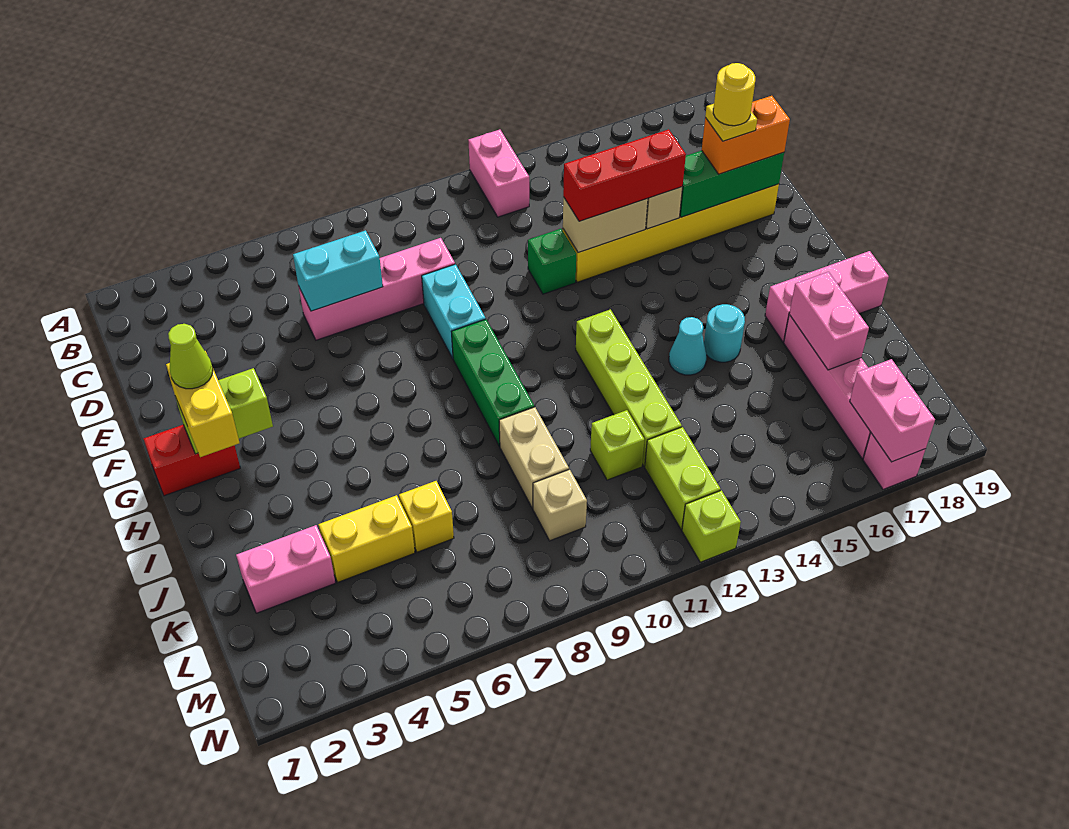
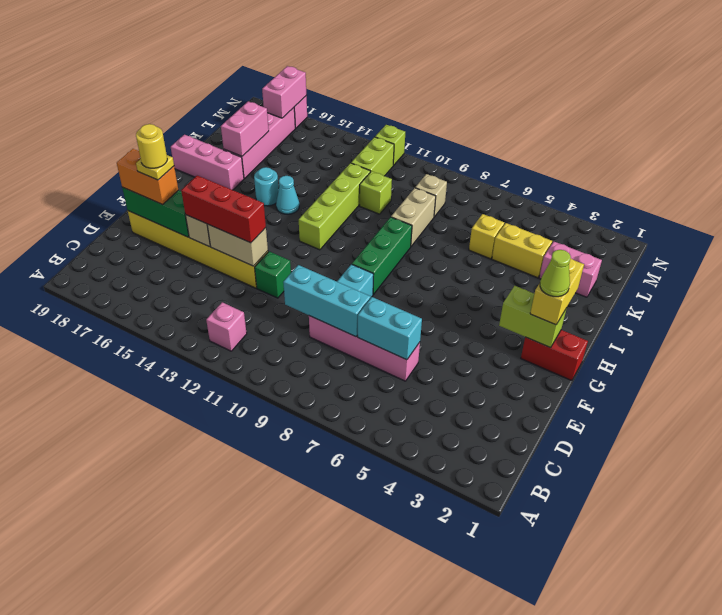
pink 1x2 brick [468,130,529,217] -> pink 1x1 brick [206,302,247,351]
none -> cyan 1x3 brick [283,265,371,337]

